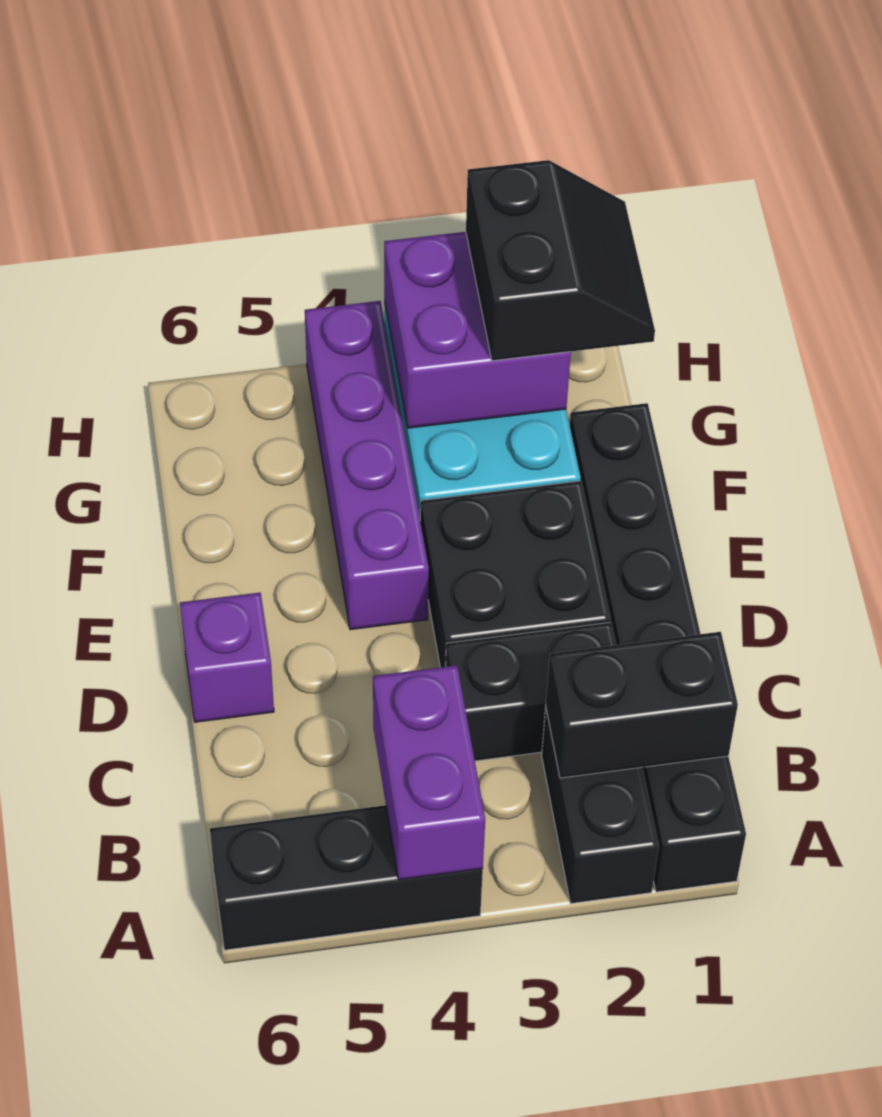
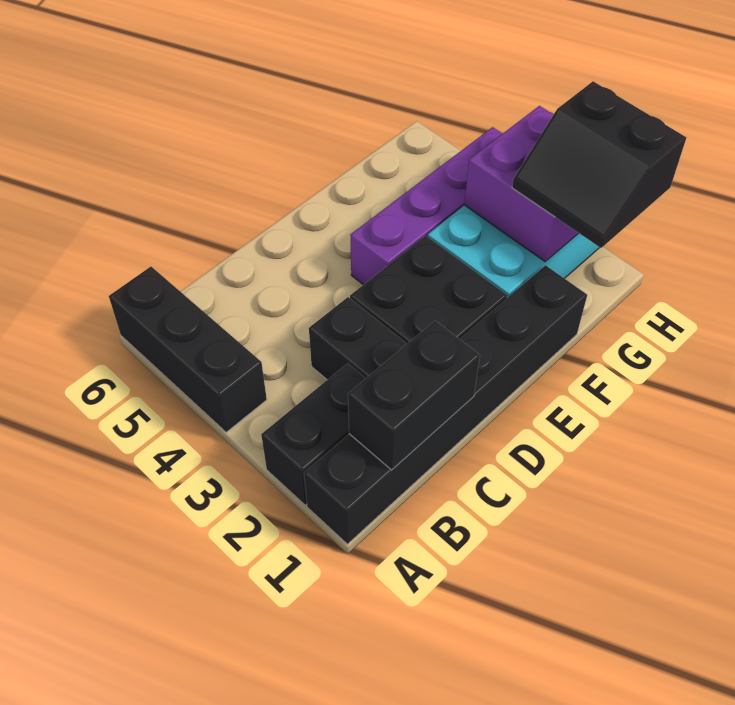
purple 1x2 brick [373,665,485,880] -> none
black 1x2 brick [546,632,738,778] -> black 1x2 brick turned to [348,321,480,470]
purple 1x1 brick [180,593,274,722] -> none
black 2x2 slope [466,160,655,361] -> black 2x2 slope turned to [512,81,686,248]

